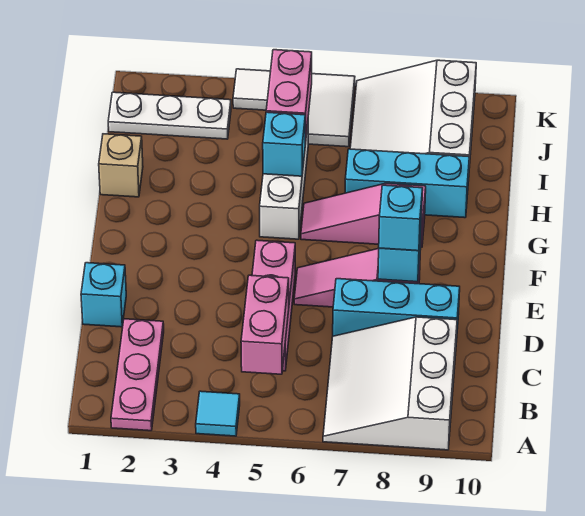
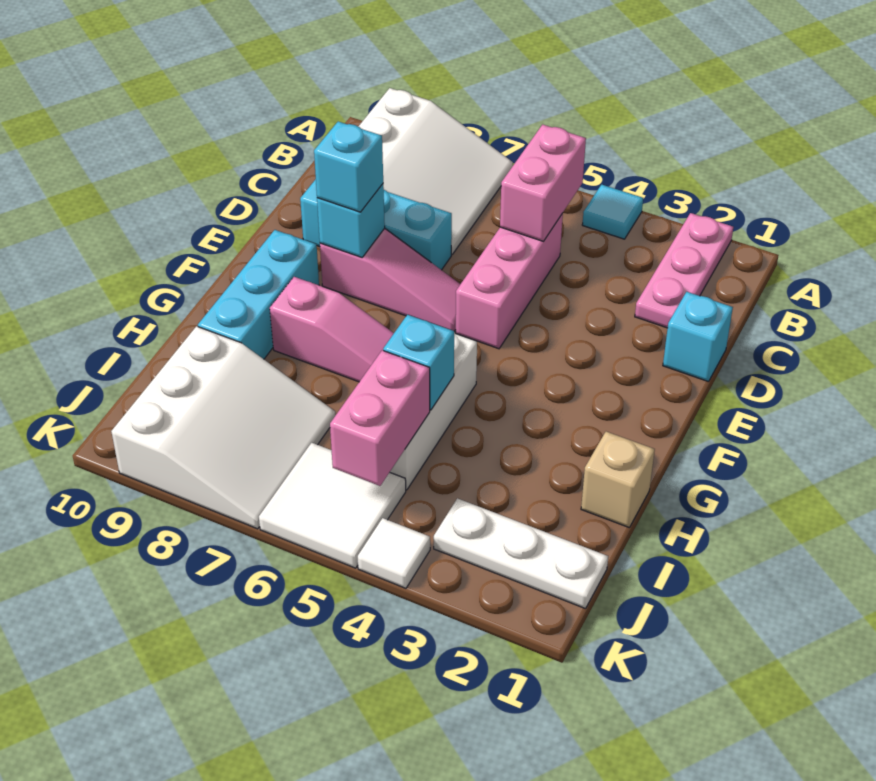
cyan 1x3 brick [345,149,469,218] -> cyan 1x3 brick turned to [198,230,319,359]

